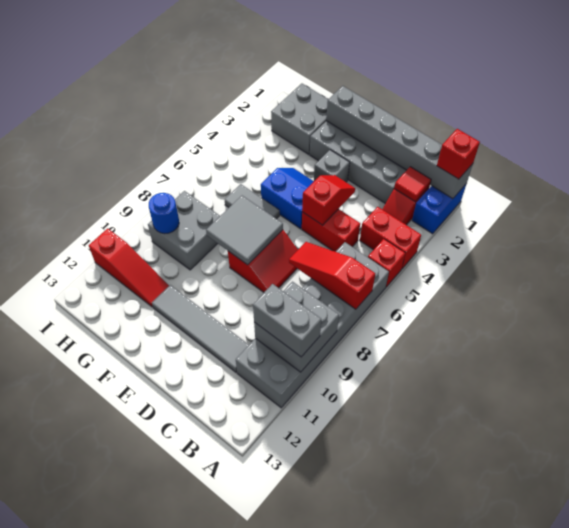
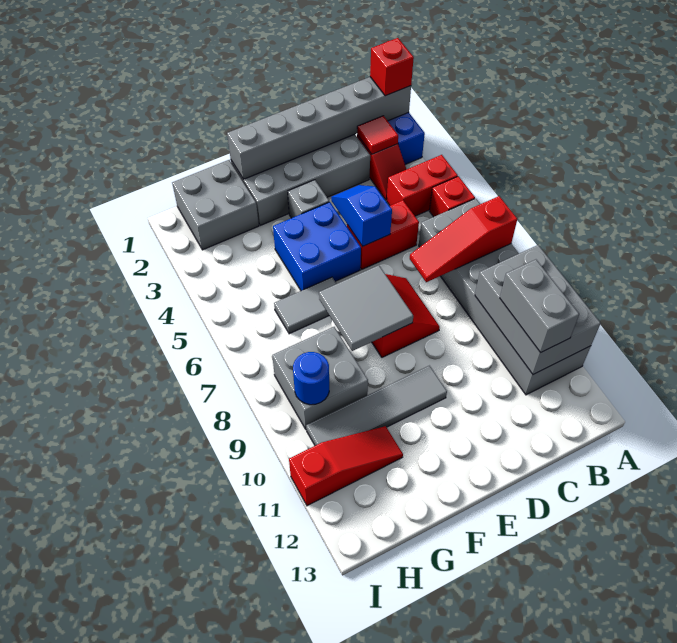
grey 2x2 brick [254,282,339,372] -> grey 2x3 brick [475,245,600,374]
grey 1x2 brick [253,284,321,357] -> grey 1x2 brick turned to [500,260,579,353]
grey 1x4 tile [152,285,249,372] -> grey 1x4 tile moved to [306,366,447,446]
red 1x2 slope [302,175,355,225] -> blue 1x2 slope [331,185,392,247]
blue 2x2 slope [261,168,314,229] -> blue 2x2 brick [273,202,361,291]

